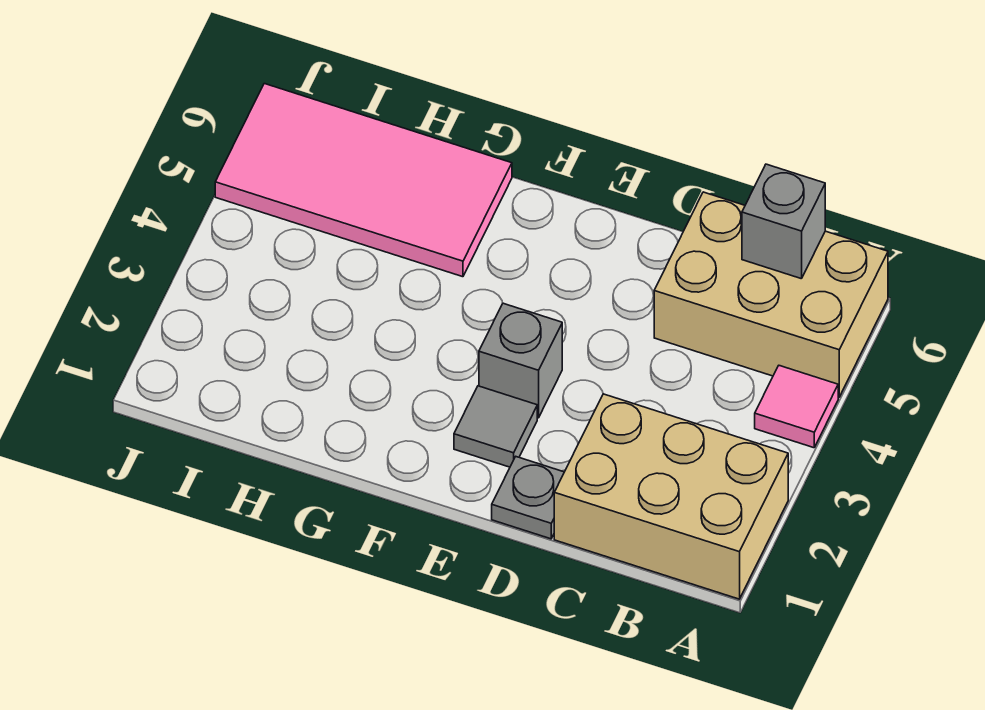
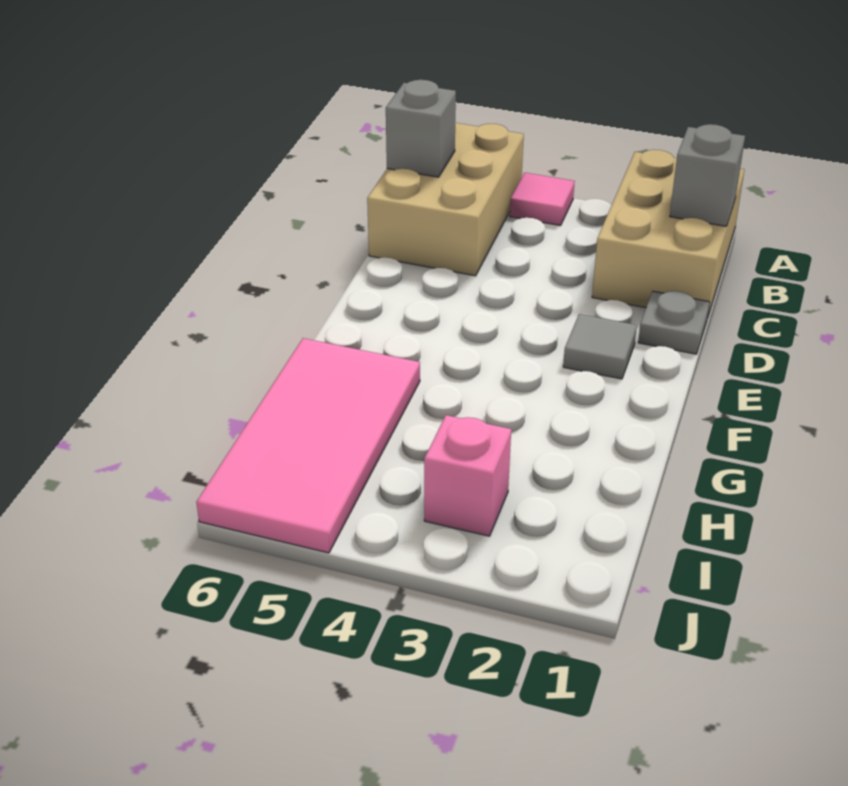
grey 1x1 brick [479,303,562,418] -> grey 1x1 brick moved to [670,124,745,226]
none -> pink 1x1 brick [424,415,511,536]

